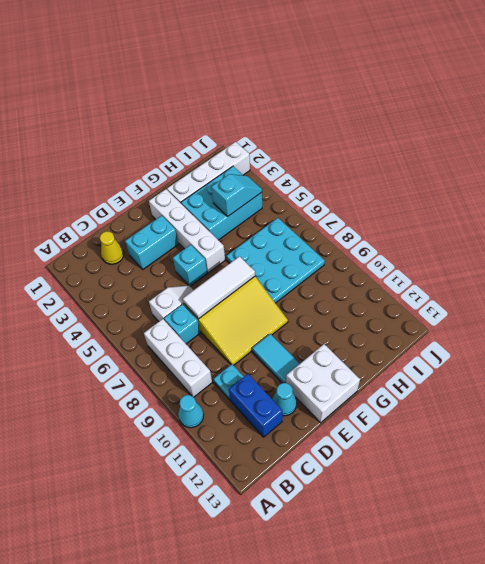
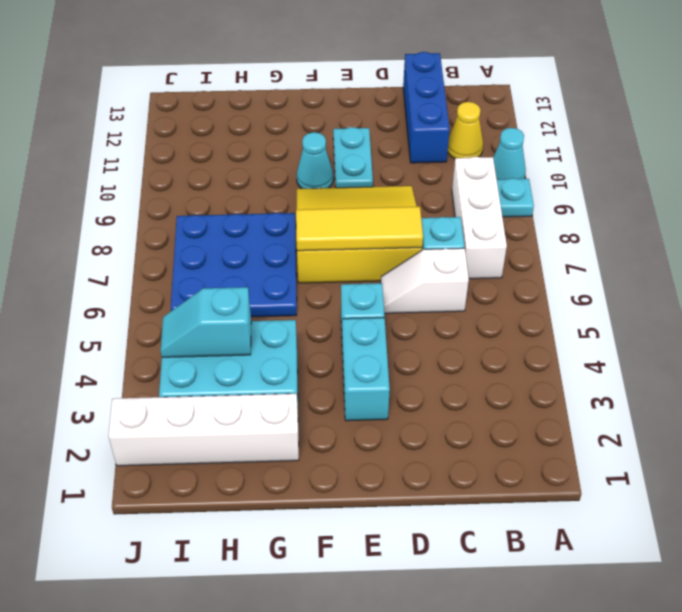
yellow 1x1 cone [100,231,124,264] -> yellow 1x1 cone moved to [448,102,483,159]
cyan 1x1 plate [213,364,244,399] -> cyan 1x1 plate moved to [497,178,534,217]
blue 1x2 brick [229,374,283,437] -> blue 1x3 brick [403,52,450,163]
cyan 1x2 brick [125,216,178,269] -> cyan 1x2 brick turned to [342,318,390,421]
white 1x3 tile [183,256,255,319] -> yellow 1x3 tile [296,207,423,251]
cyan 1x1 cone [272,383,297,416] -> cyan 1x1 cone moved to [297,132,333,189]
cyan 1x2 tile [252,334,300,383] -> cyan 1x2 plate [333,127,373,188]
white 2x2 brick [286,344,360,423] -> none
white 1x4 brick [149,189,225,273] -> none
cyan 3x3 plate [226,218,325,303] -> blue 3x3 plate [171,213,297,317]

